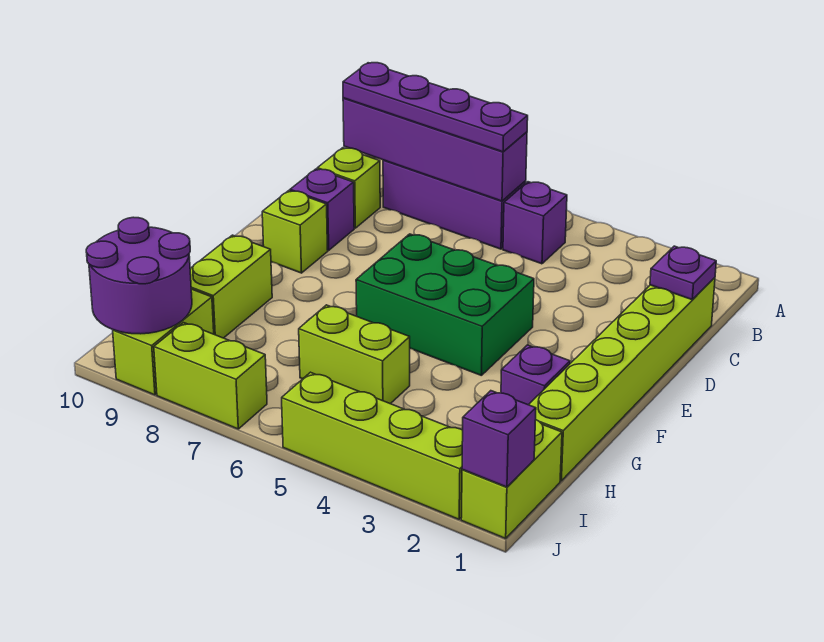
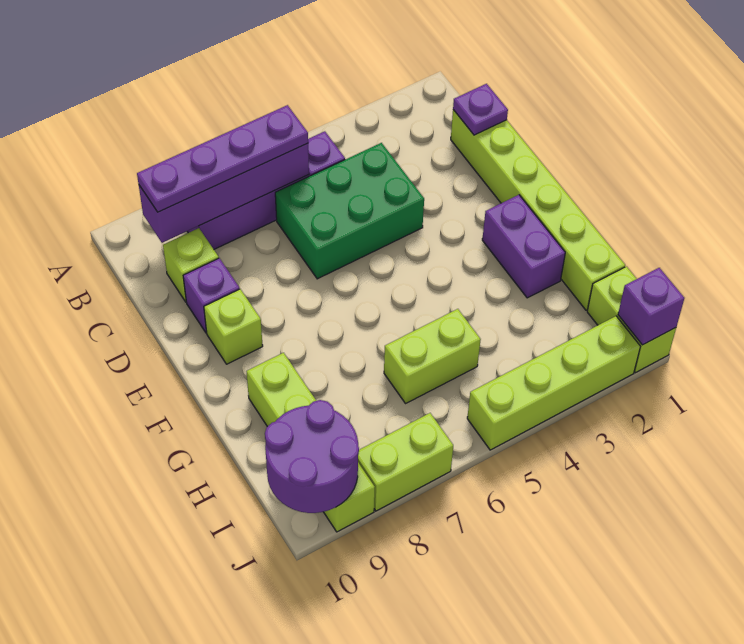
green 2x3 brick [356,234,534,376] -> green 2x3 brick moved to [275,143,424,279]
purple 1x1 brick [501,345,570,405] -> purple 1x2 brick [482,195,565,298]

